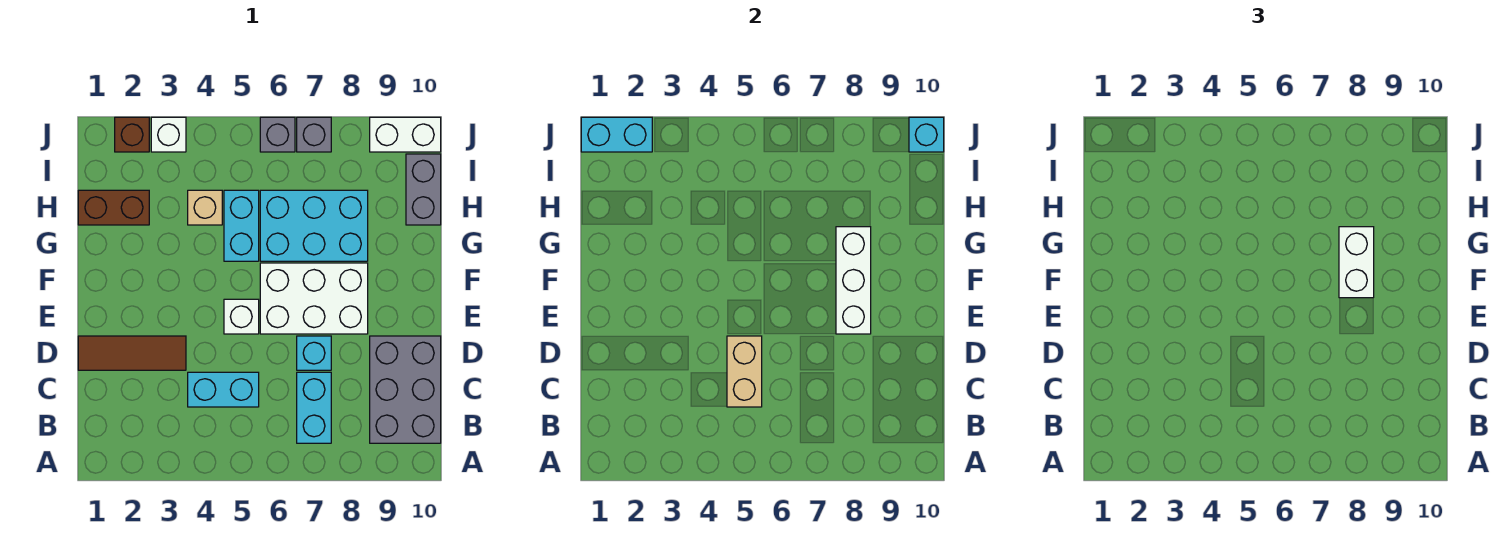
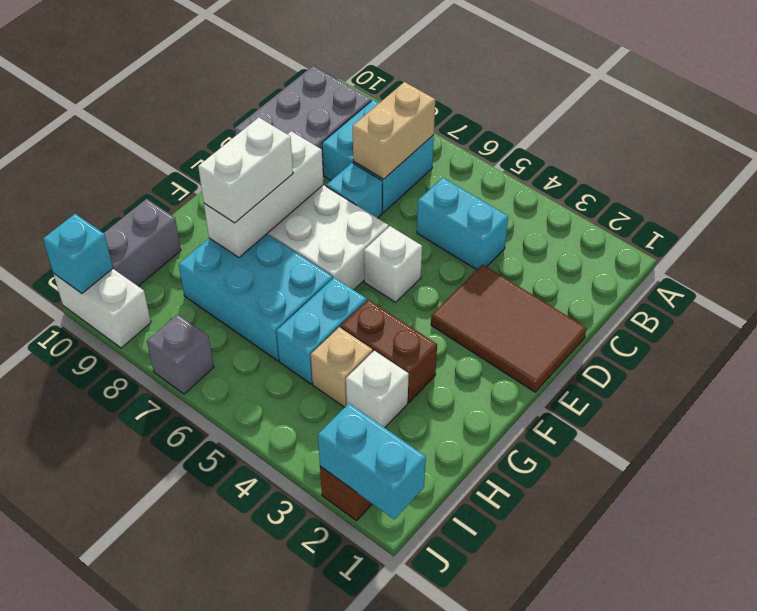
cyan 1x2 brick [297,372,331,443] -> cyan 2x2 brick [322,100,434,212]
tan 1x2 brick [727,336,762,407] -> tan 1x2 brick moved to [353,82,435,179]
brown 1x3 tile [78,336,186,370] -> brown 2x3 tile [431,264,587,392]
brown 1x2 brick [78,190,149,225] -> brown 1x2 brick moved to [341,300,437,402]
white 1x1 brick [151,117,186,152] -> white 1x1 brick moved to [346,351,409,428]
grey 1x1 brick [260,117,295,152] -> none

